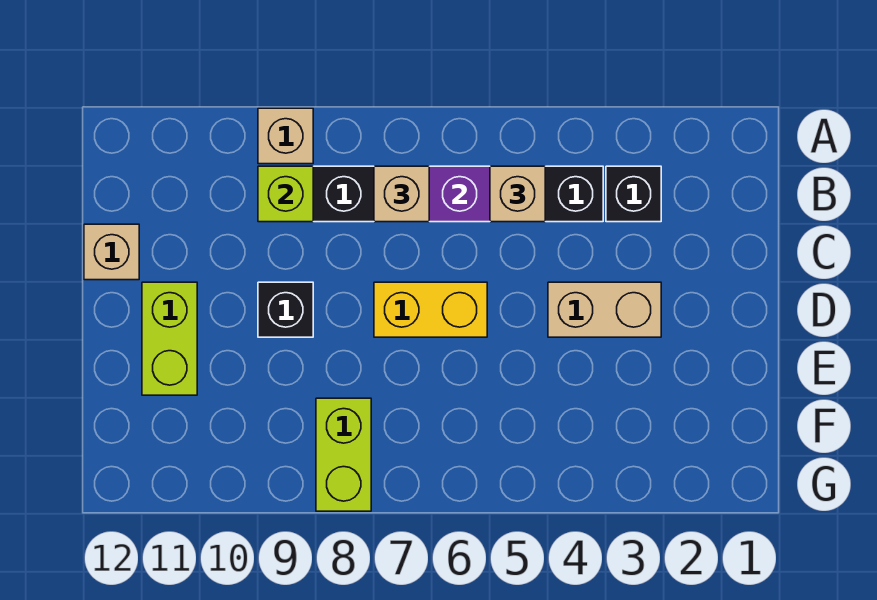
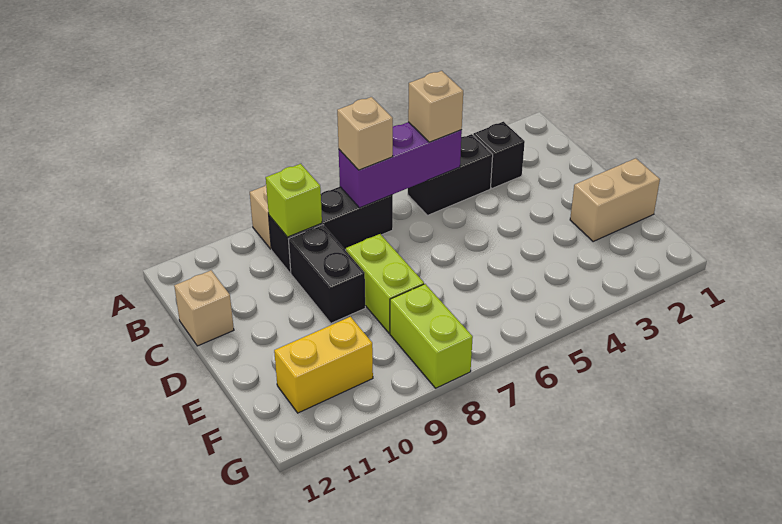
tan 1x2 brick [548,282,661,337] -> tan 1x2 brick moved to [570,158,660,242]
yellow 1x2 brick [374,282,487,337] -> yellow 1x2 brick moved to [274,317,373,413]
black 1x1 brick [258,282,313,337] -> black 1x2 brick [289,225,365,323]
lime 1x2 brick [142,282,197,395] -> lime 1x2 brick moved to [346,234,424,333]

